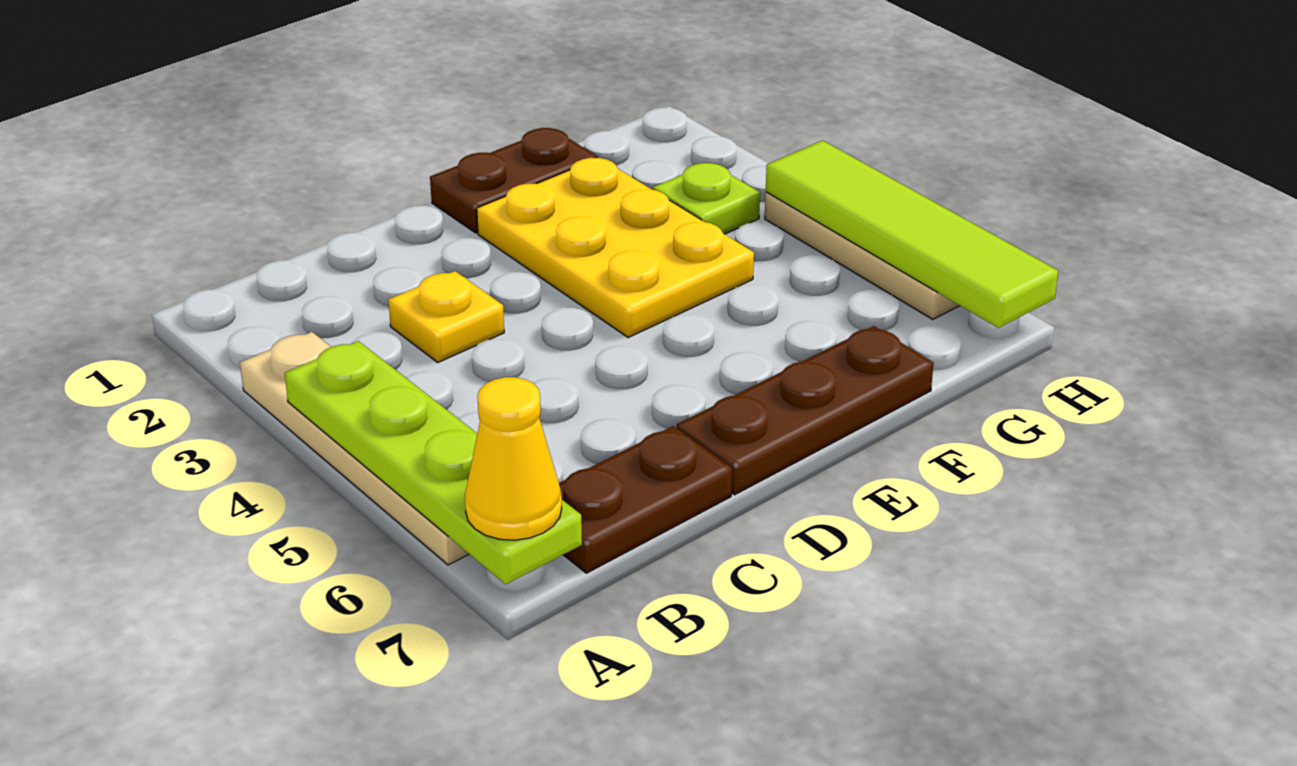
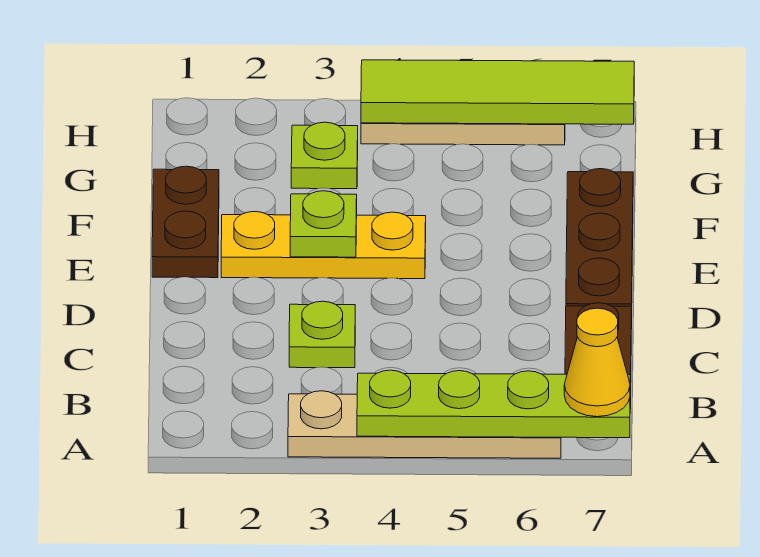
yellow 1x1 plate [388,271,504,362] -> lime 1x1 plate [289,301,355,368]
yellow 2x3 plate [477,158,754,338] -> yellow 1x3 plate [221,212,426,279]
none -> lime 1x1 plate [290,191,357,257]

